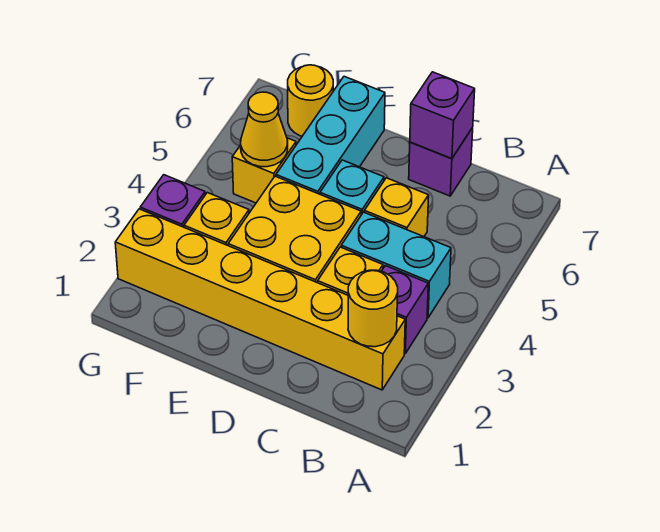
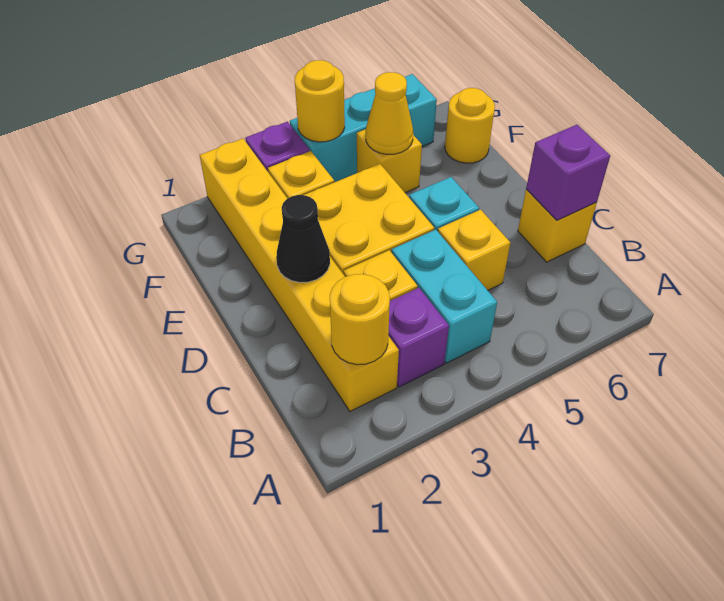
purple 1x1 brick [409,128,473,196] -> yellow 1x1 brick [518,190,597,262]
none -> black 1x1 cone [276,195,330,283]
cyan 1x3 brick [276,76,385,194] -> cyan 1x3 brick moved to [290,74,437,182]
none -> yellow 1x1 round brick [295,60,345,142]

